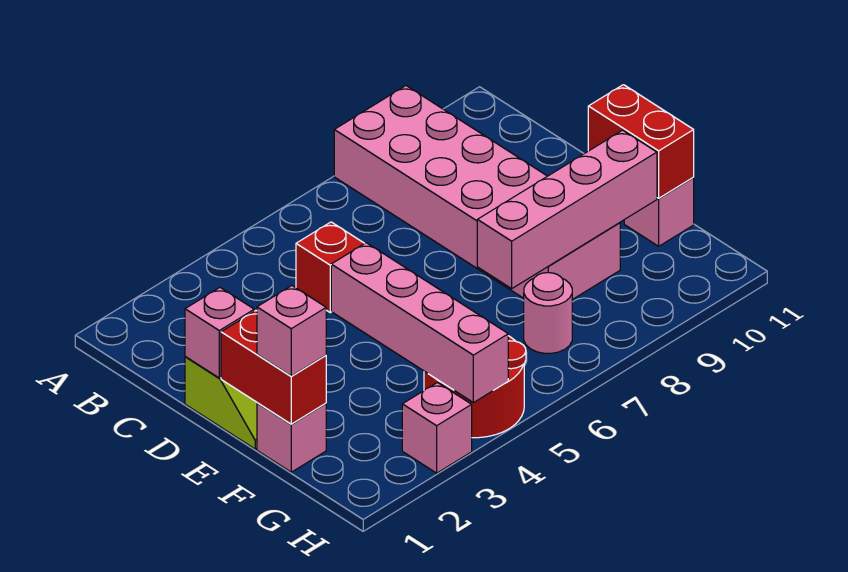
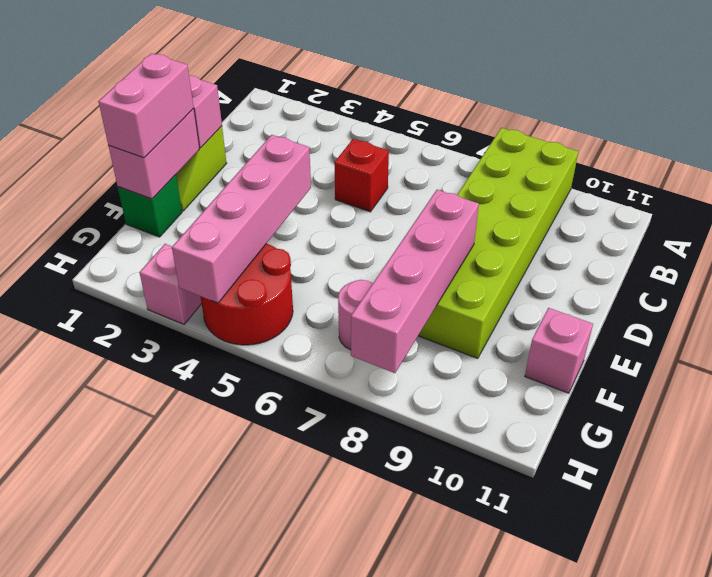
pink 2x6 brick [334,86,620,300] -> lime 2x6 brick [418,128,579,358]
red 1x2 brick [221,311,326,424] -> pink 1x2 brick [109,109,199,199]
red 1x2 brick [588,85,694,198] -> none
pink 1x1 brick [257,403,326,472] -> green 1x1 brick [118,175,182,237]
pink 1x1 brick [257,286,326,376] -> pink 1x2 brick [98,53,194,158]
pink 1x4 brick [477,130,657,289] -> pink 1x4 brick turned to [351,190,479,373]

